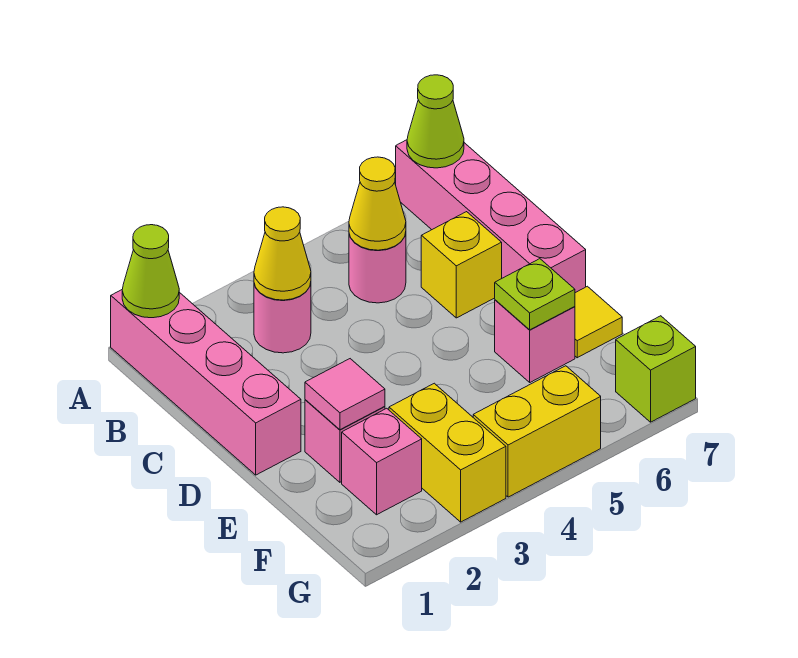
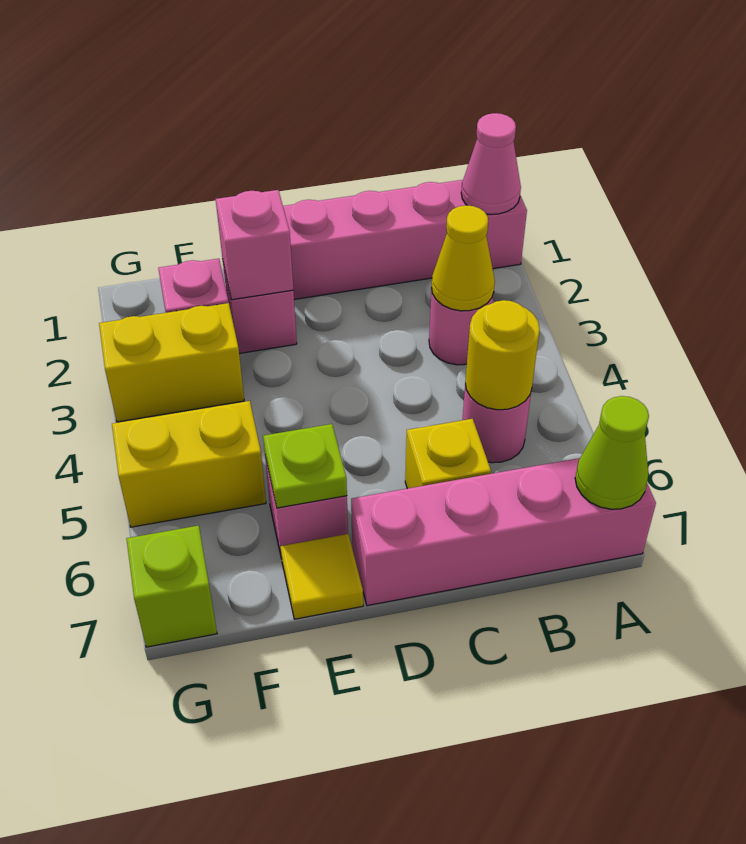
lime 1x1 cone [122,225,179,318] -> pink 1x1 cone [461,113,521,214]
yellow 1x1 cone [349,157,406,250] -> yellow 1x1 round brick [465,300,540,410]
pink 1x1 tile [305,359,385,430] -> pink 1x1 brick [216,190,293,300]
yellow 1x2 brick [473,366,601,497] -> yellow 1x2 brick turned to [112,401,266,527]

